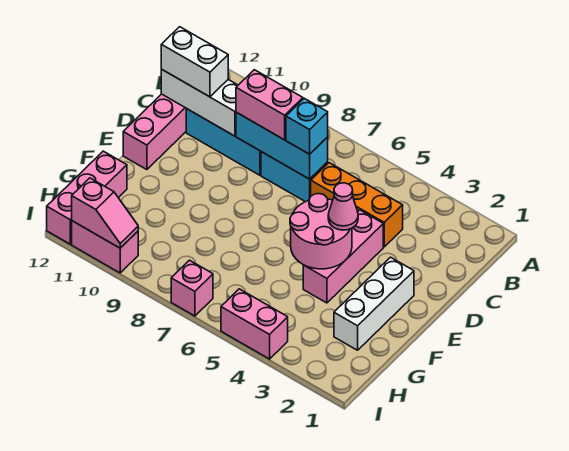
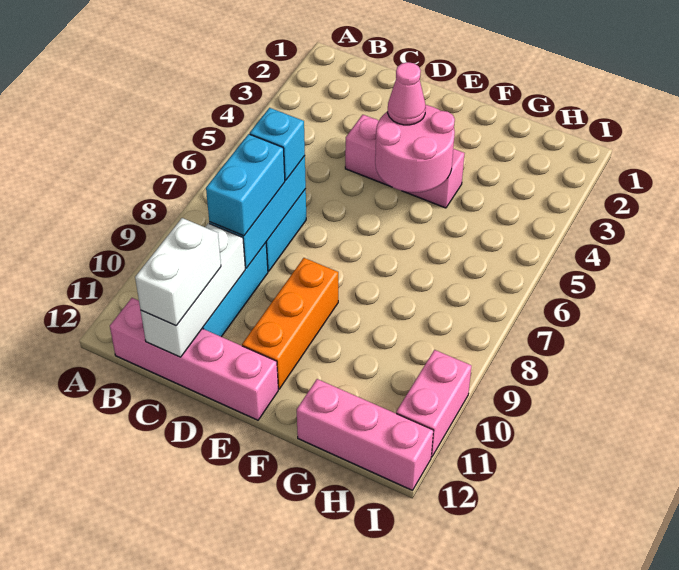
orange 1x3 brick [311,163,403,247] -> orange 1x3 brick moved to [242,258,338,389]
pink 1x2 brick [236,70,303,140] -> cyan 1x2 brick [206,134,285,236]
white 1x3 brick [334,257,414,350] -> none
pink 1x2 brick [221,289,288,359] -> none
pink 1x1 brick [171,260,213,316] -> none
pink 1x2 slope [72,178,138,248] -> none

